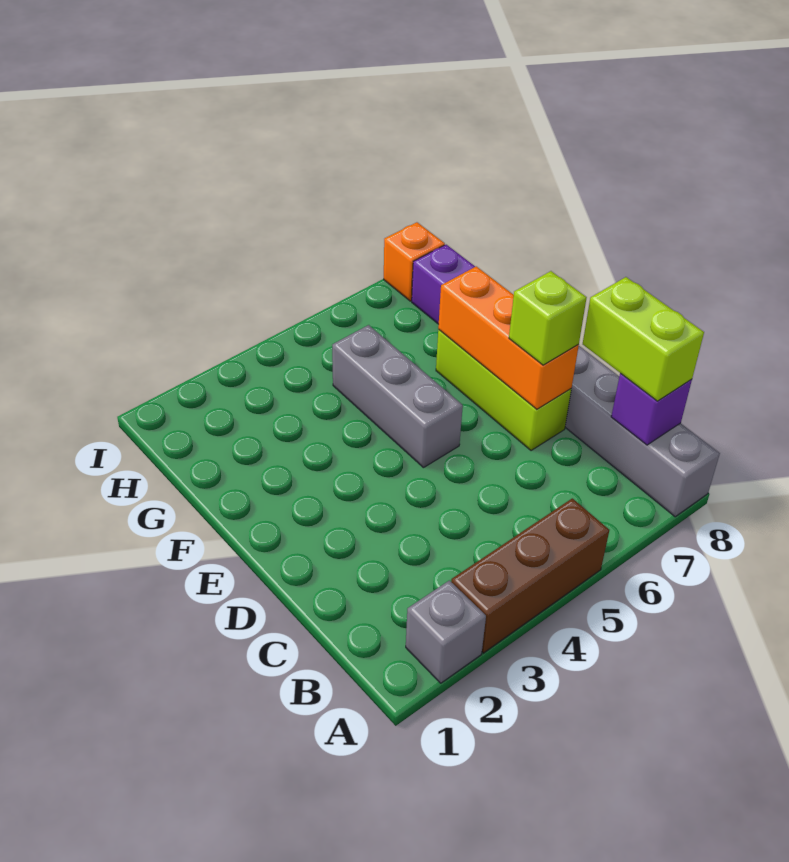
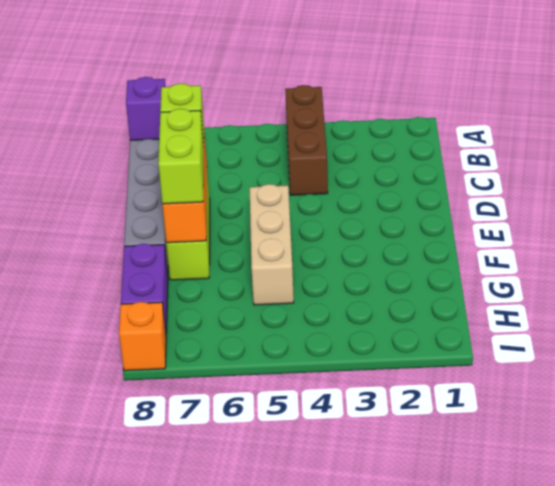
grey 1x1 brick [406,580,486,683] -> none
brown 1x3 brick [451,498,609,653] -> brown 1x3 brick turned to [285,85,328,195]
lime 1x2 brick [583,277,704,401] -> lime 1x2 brick moved to [158,109,204,204]
grey 1x3 brick [332,325,463,468] -> tan 1x3 brick [250,184,294,305]

